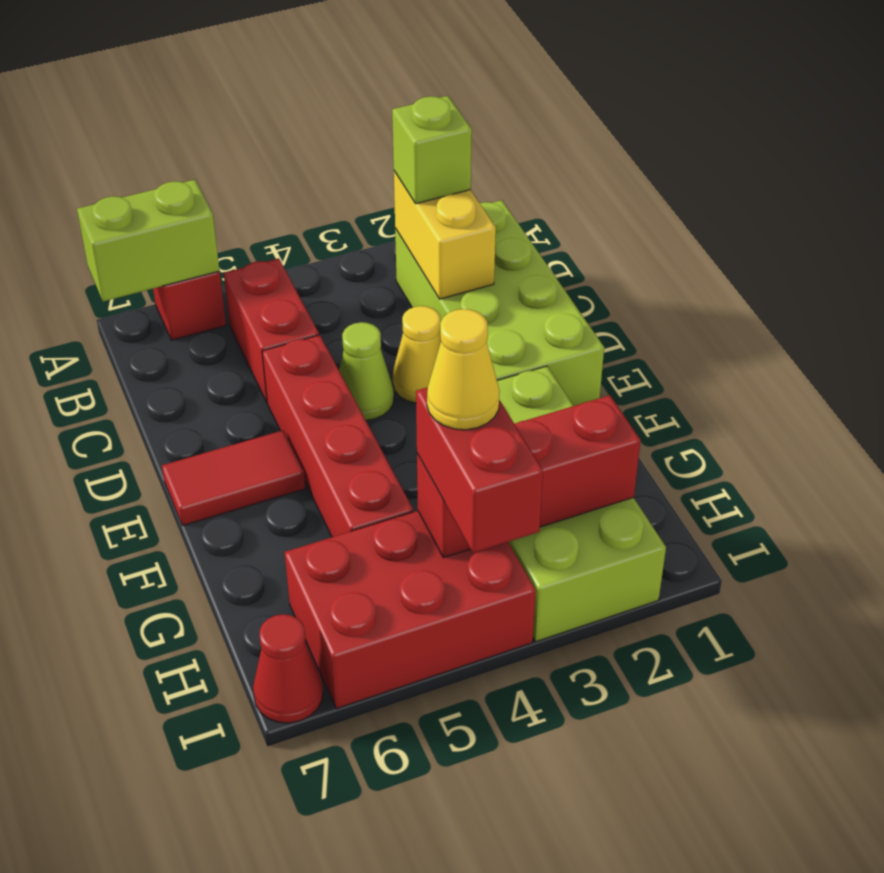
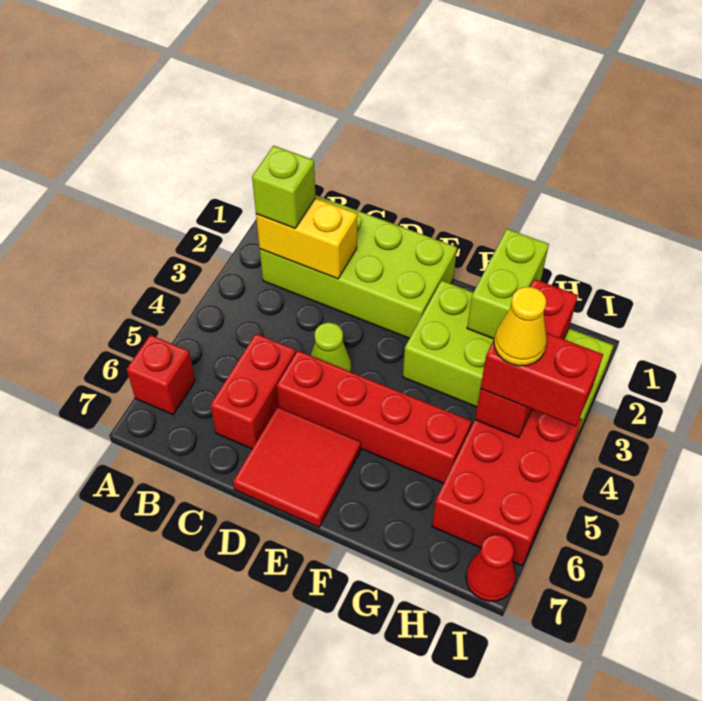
lime 1x2 brick [77,180,220,301] -> lime 1x2 brick moved to [467,229,549,339]
red 1x2 brick [224,258,319,402] -> red 1x2 brick turned to [210,334,296,449]
yellow 1x1 cone [393,306,441,403] -> none
red 1x2 tile [162,430,305,526] -> red 2x2 tile [233,407,361,527]

